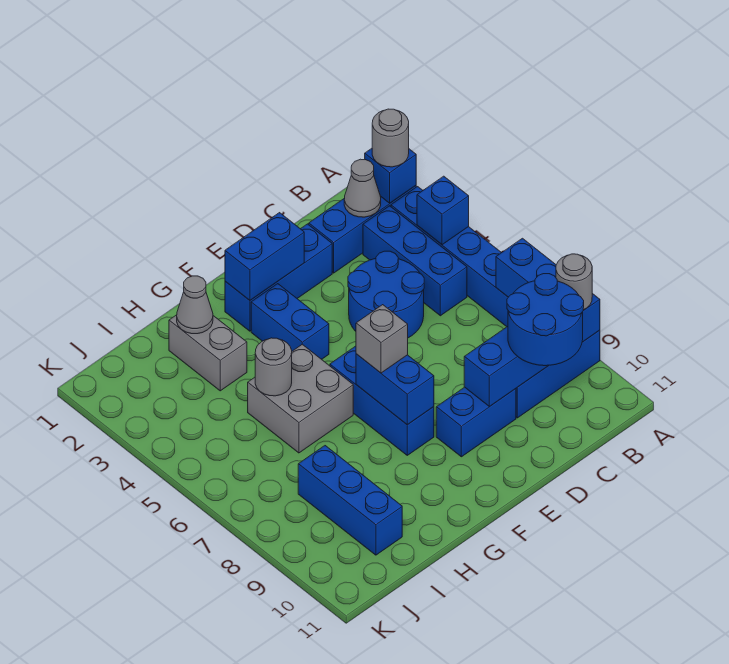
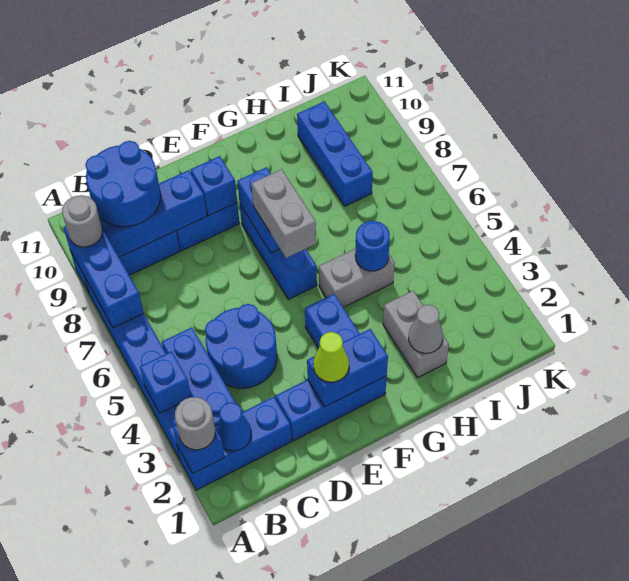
grey 1x1 cone [344,159,381,217] -> blue 1x1 cone [216,402,251,451]
none -> lime 1x1 cone [313,332,349,382]
none -> blue 1x1 brick [191,156,237,216]
grey 1x1 brick [356,305,408,373] -> grey 1x2 brick [252,169,316,258]
grey 2x2 brick [248,344,353,453] -> grey 1x2 brick [319,249,395,307]
grey 1x1 round brick [255,338,292,396] -> blue 1x1 round brick [355,221,390,271]

